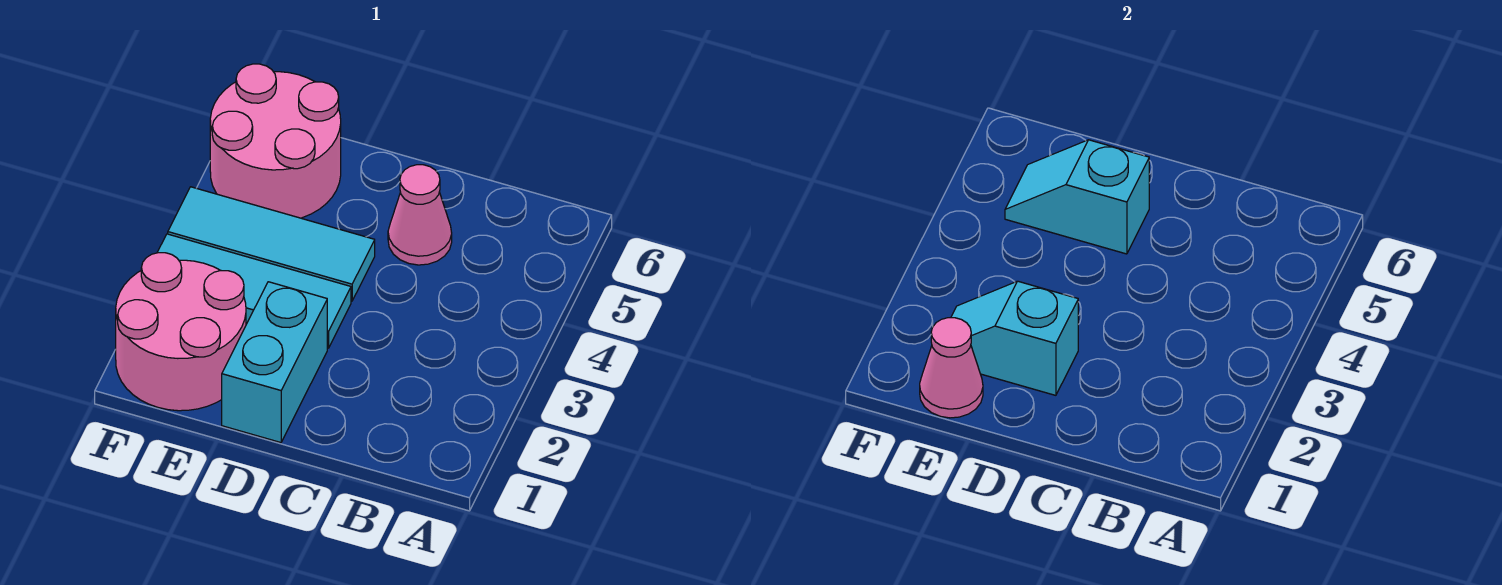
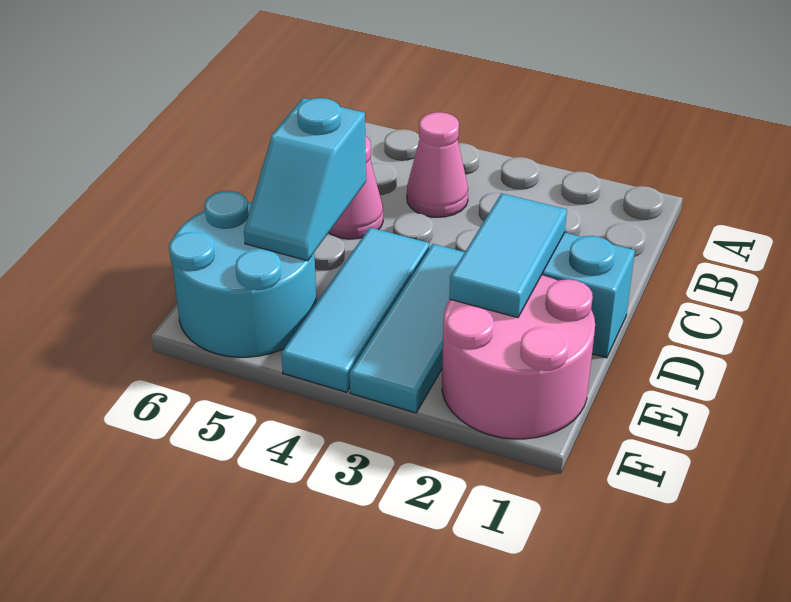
cyan 1x2 slope [951,281,1078,395] -> cyan 1x2 tile [449,193,567,318]
pink 1x1 cone [920,318,983,418] -> pink 1x1 cone moved to [407,112,468,217]
pink 2x2 round brick [210,64,341,218] -> cyan 2x2 round brick [169,191,317,357]

